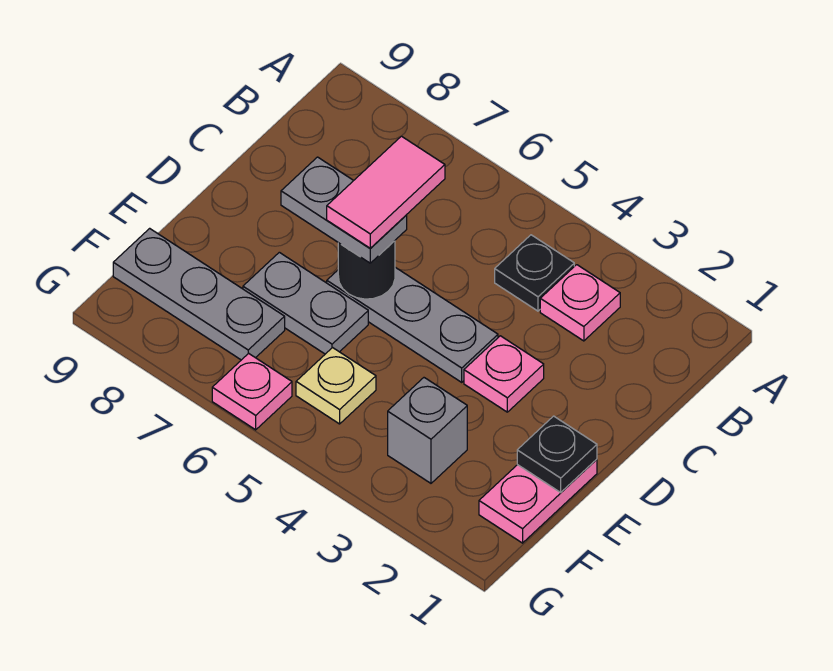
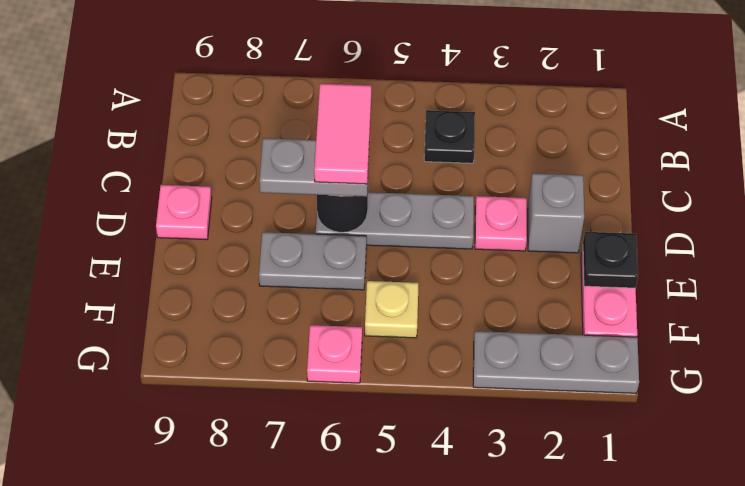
pink 1x1 plate [540,265,620,341] -> pink 1x1 plate moved to [156,185,212,240]
grey 1x1 brick [388,378,467,483] -> grey 1x1 brick moved to [528,173,584,253]
grey 1x3 plate [113,228,285,360] -> grey 1x3 plate moved to [473,331,639,393]

